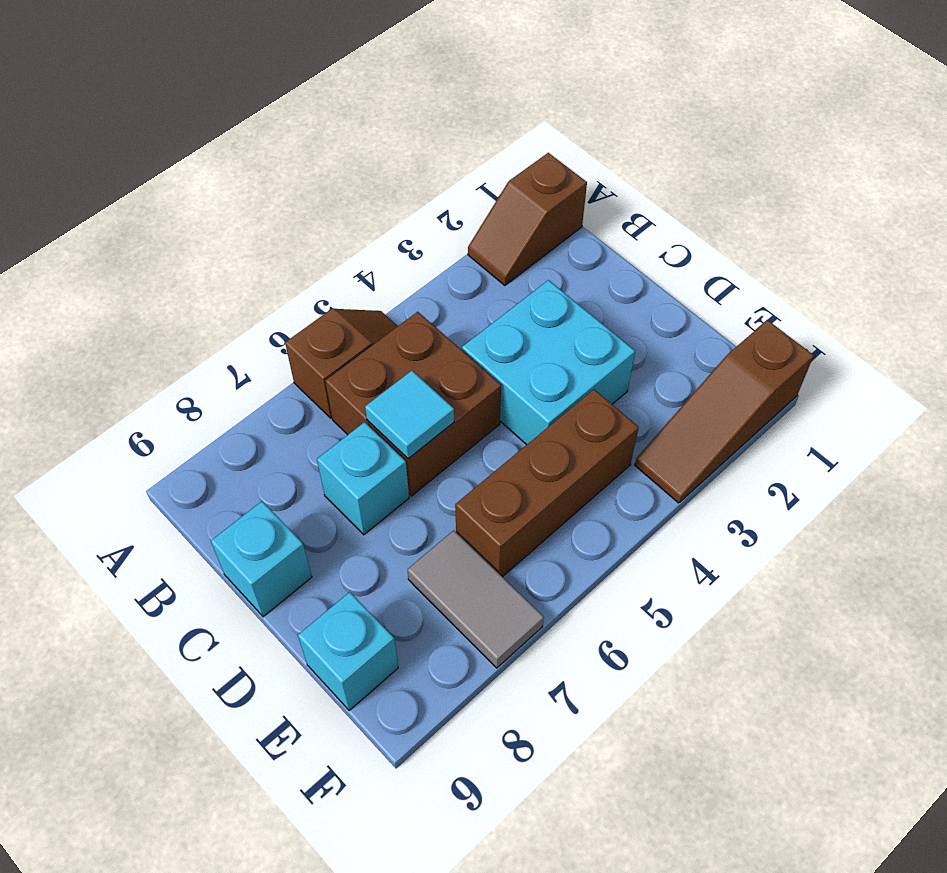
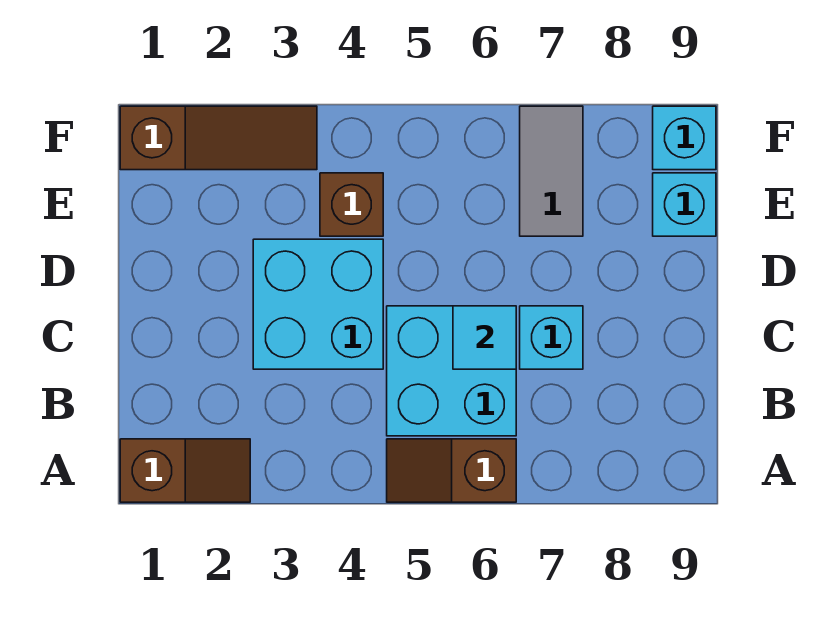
brown 2x2 brick [325,312,501,496] -> cyan 2x2 brick [387,306,516,436]
cyan 1x1 brick [211,501,312,617] -> cyan 1x1 brick moved to [653,106,716,170]
brown 1x3 brick [455,389,639,577] -> brown 1x1 brick [320,173,383,236]

